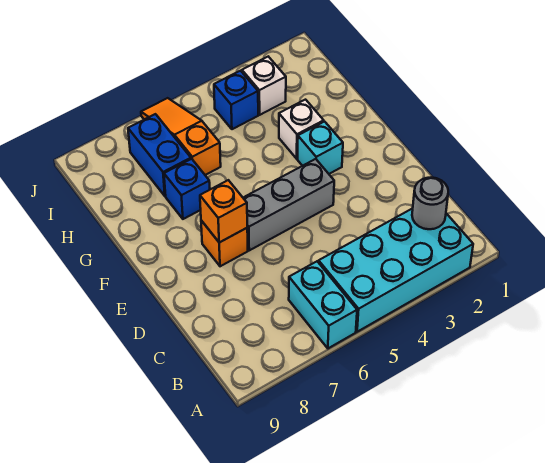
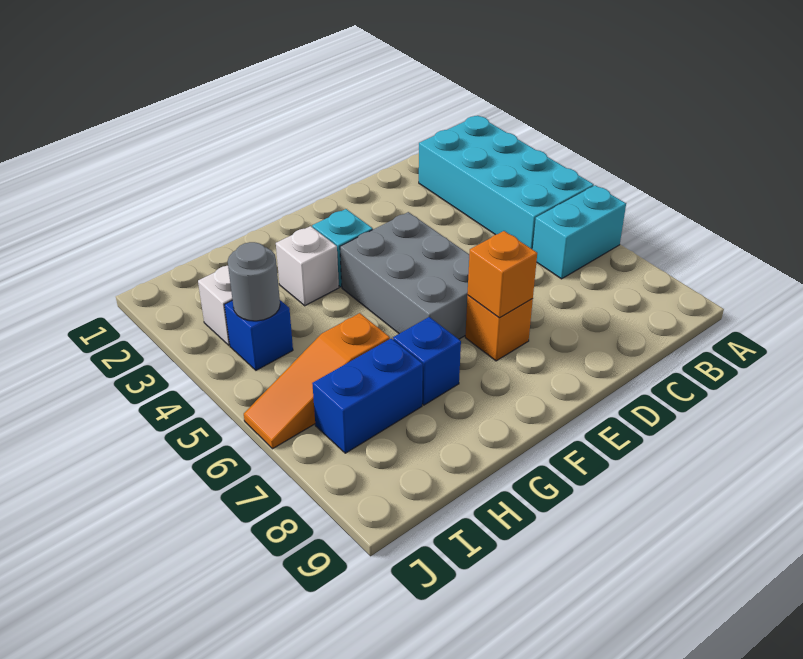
grey 1x1 round brick [412,177,448,229] -> grey 1x1 round brick moved to [228,242,280,321]
grey 1x3 brick [243,159,334,250] -> grey 2x3 brick [340,212,469,339]

